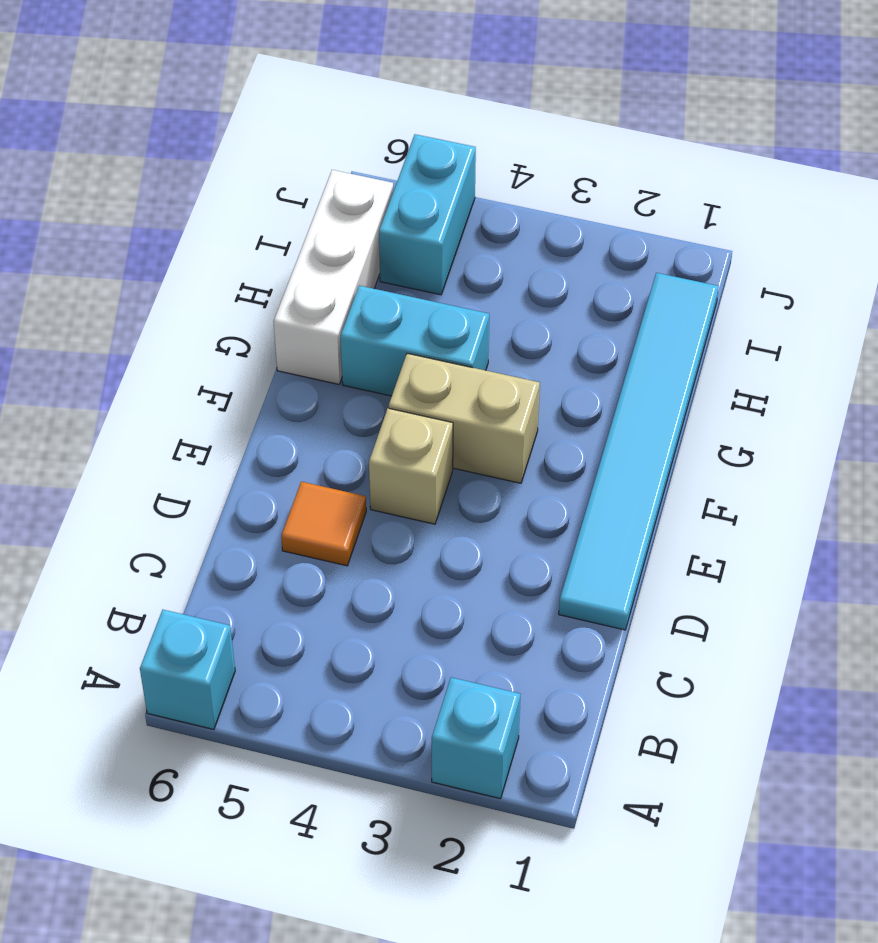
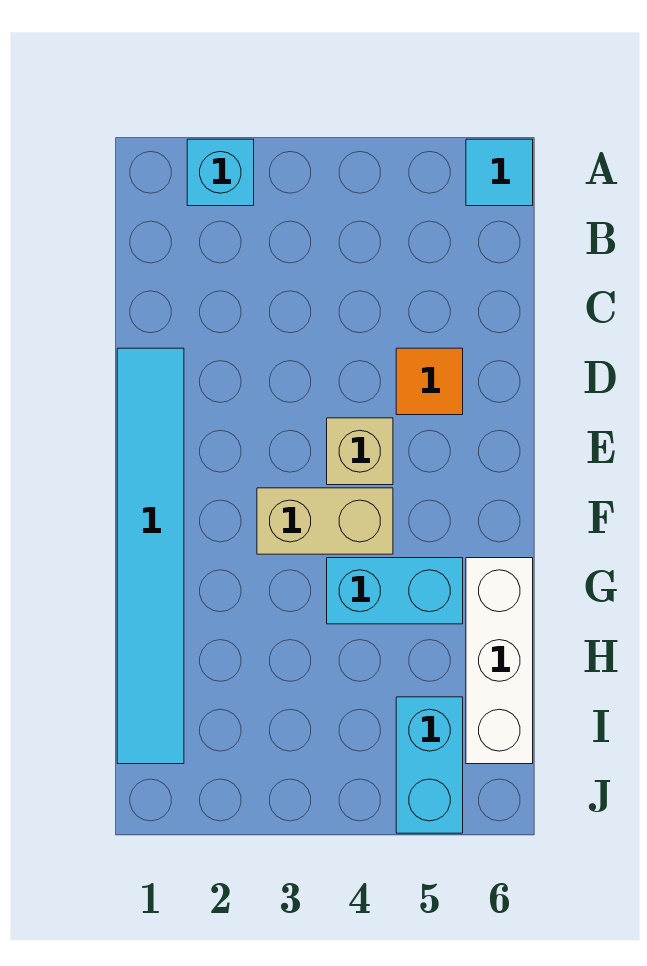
cyan 1x1 brick [140,610,235,729] -> cyan 1x1 tile [466,139,533,206]

